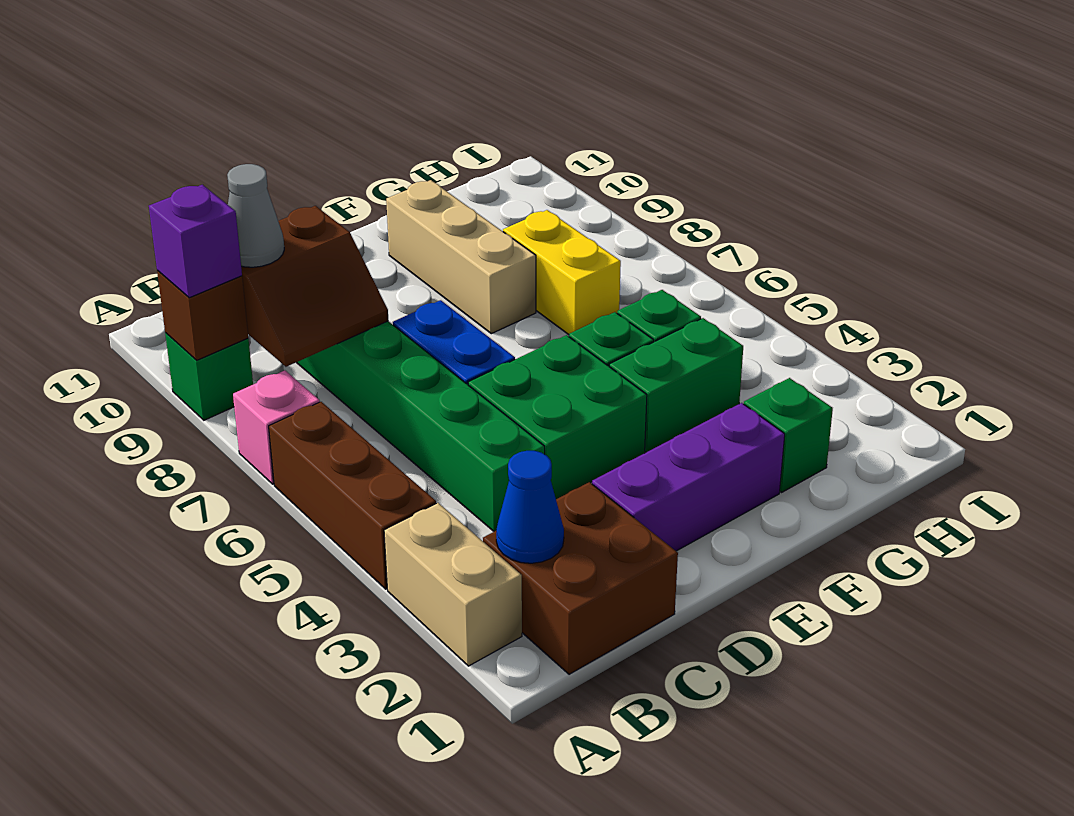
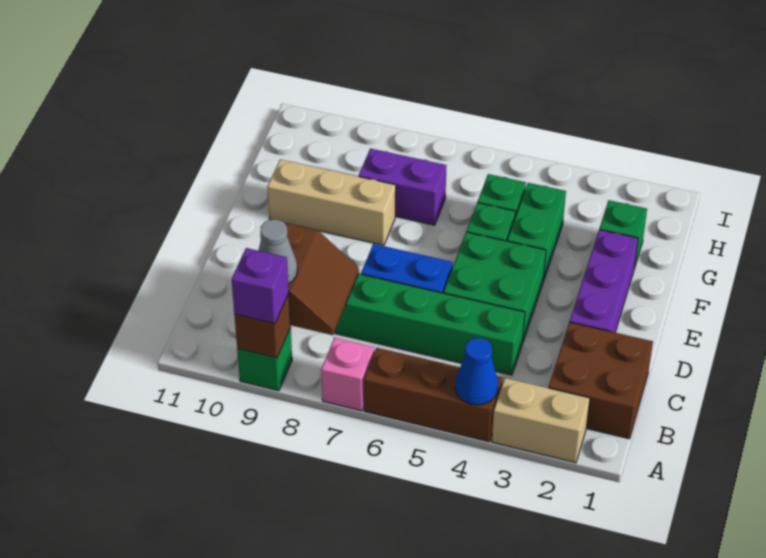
blue 1x1 cone [496,451,564,563] -> blue 1x1 cone moved to [455,338,498,405]
yellow 1x2 brick [503,210,621,335] -> purple 1x2 brick [359,148,446,225]

